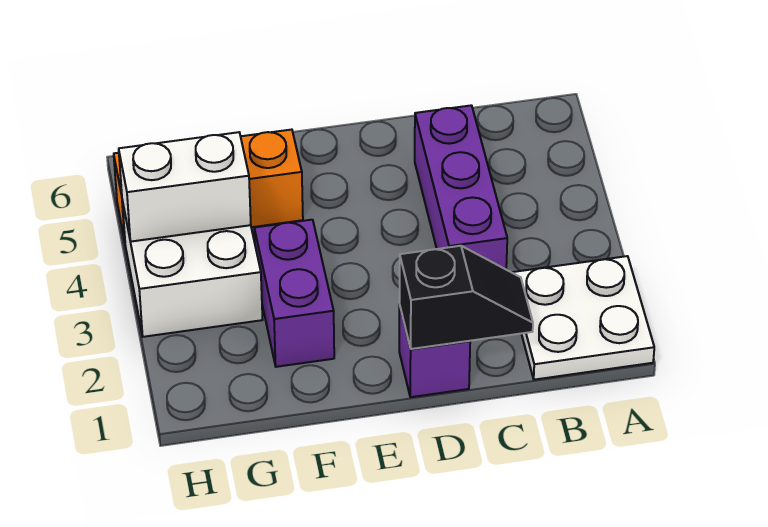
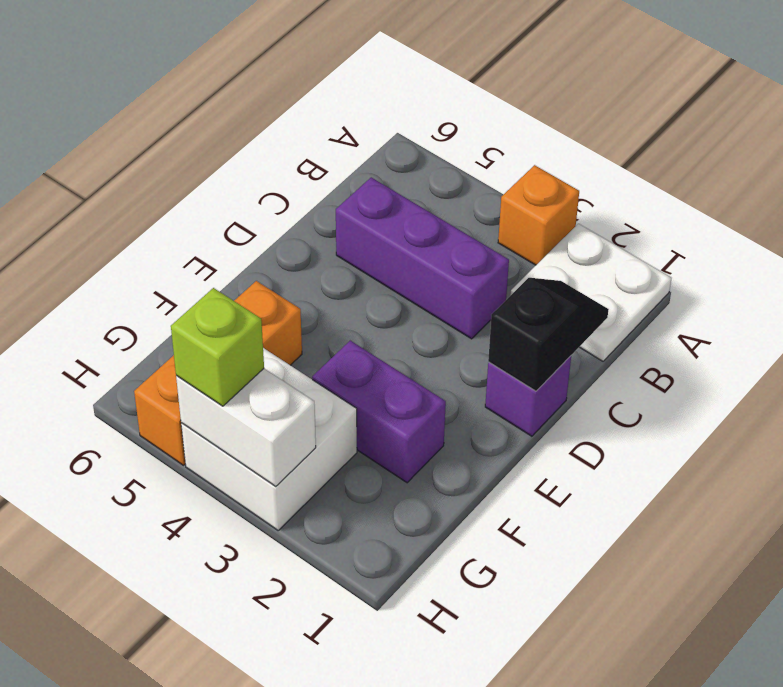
none -> orange 1x1 brick [498,165,579,265]
white 1x2 brick [119,132,251,242] -> white 1x2 brick turned to [176,369,316,487]
none -> lime 1x1 brick [171,288,264,406]

